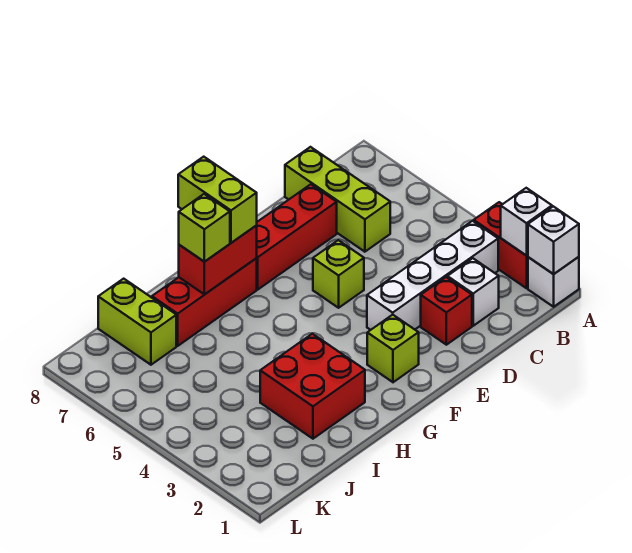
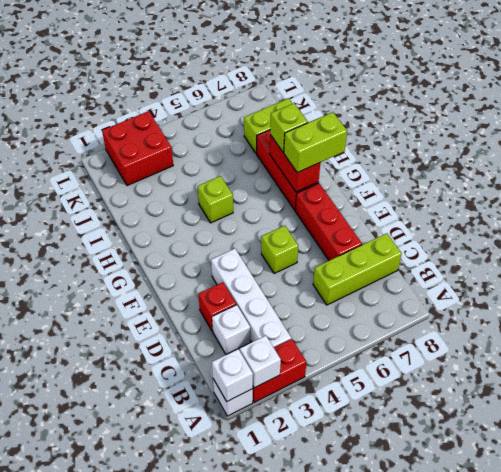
lime 1x1 brick [367,315,419,382] -> lime 1x1 brick moved to [198,176,233,223]
red 2x2 brick [260,334,365,439] -> red 2x2 brick moved to [102,111,173,186]

